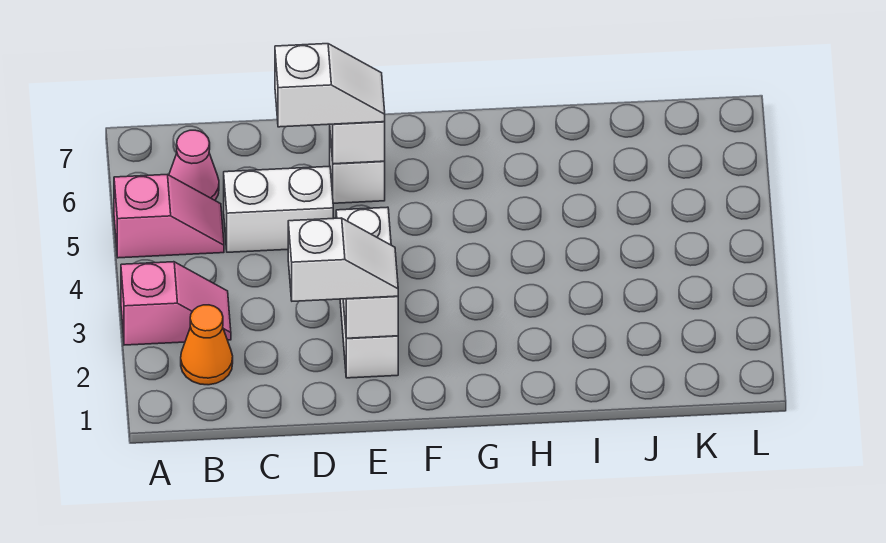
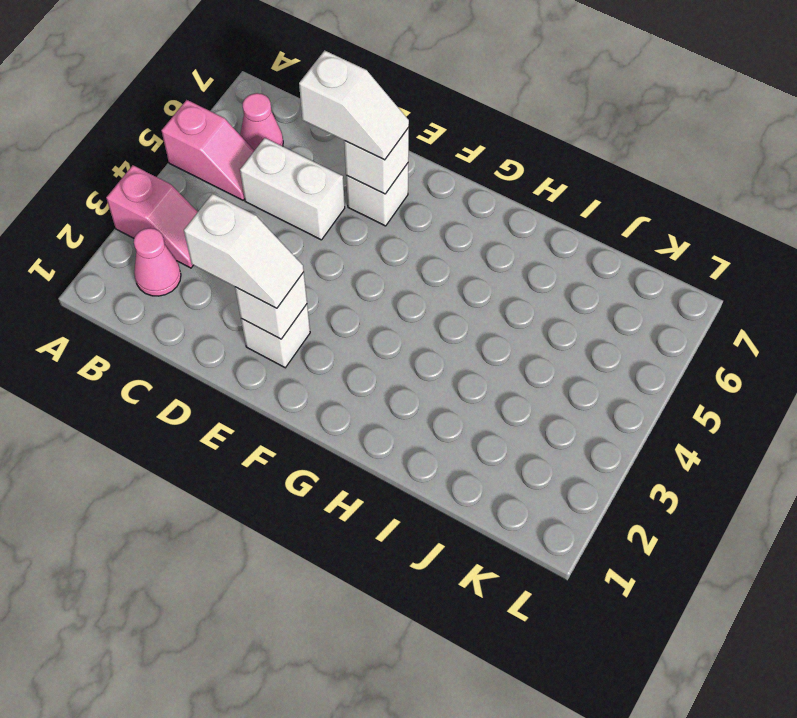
orange 1x1 cone [181,305,233,385] -> pink 1x1 cone [134,228,181,296]
white 1x3 brick [336,207,398,378] -> white 1x1 brick [241,304,310,368]

